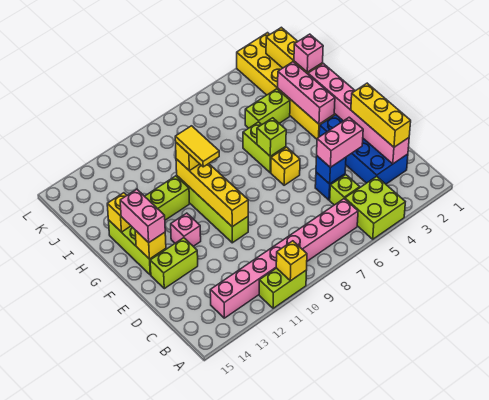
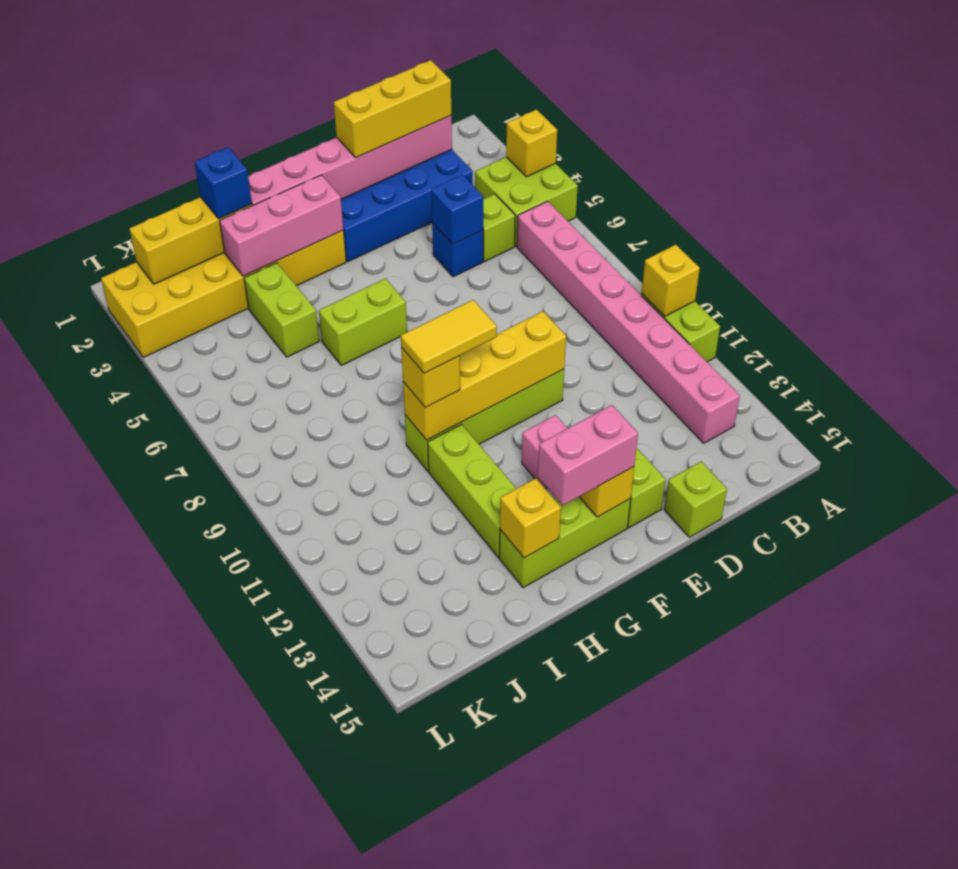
pink 1x2 brick [317,117,363,167] -> none
yellow 1x1 brick [271,147,300,185] -> yellow 1x1 brick moved to [506,109,557,177]
lime 1x1 brick [257,118,286,156] -> lime 1x1 brick moved to [664,462,727,537]
pink 1x1 brick [294,34,323,72] -> blue 1x1 brick [195,147,252,219]

